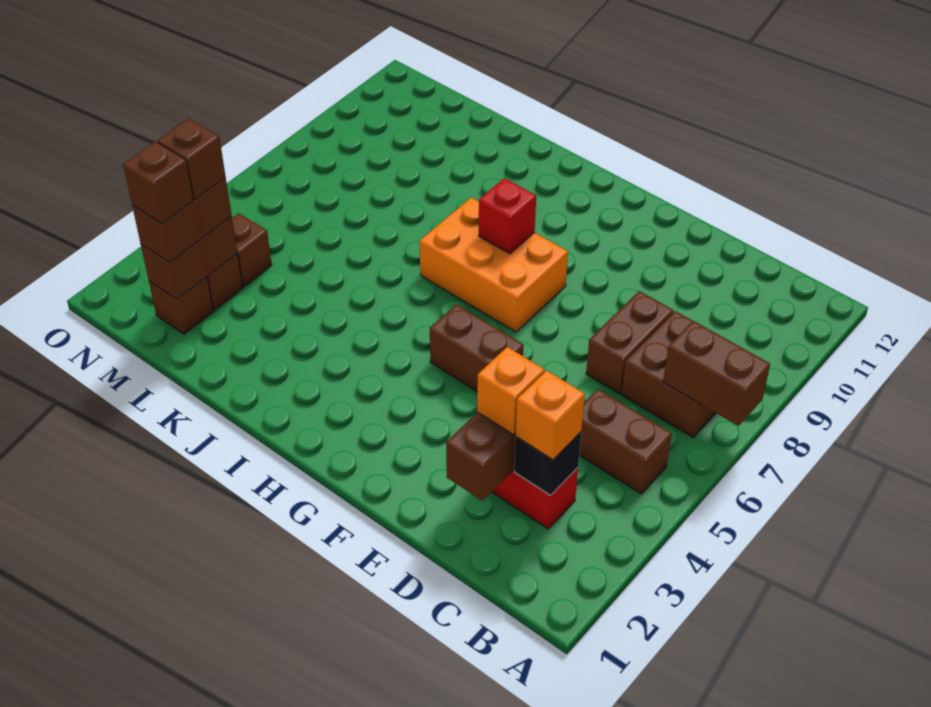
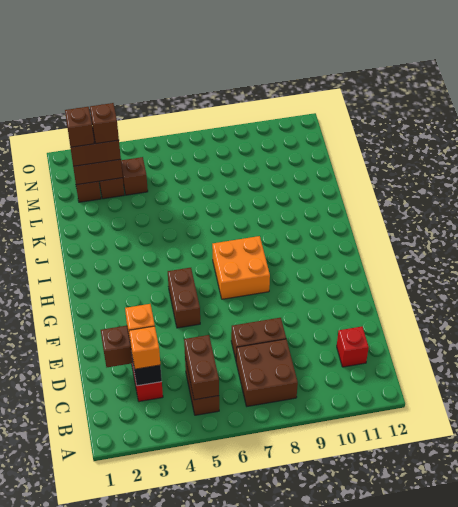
brown 1x2 brick [663,321,770,426] -> brown 1x2 brick moved to [184,335,219,400]
orange 2x3 brick [420,197,568,332] -> orange 2x2 brick [212,236,270,299]
red 1x1 brick [479,178,536,254] -> red 1x1 brick moved to [337,326,369,367]

